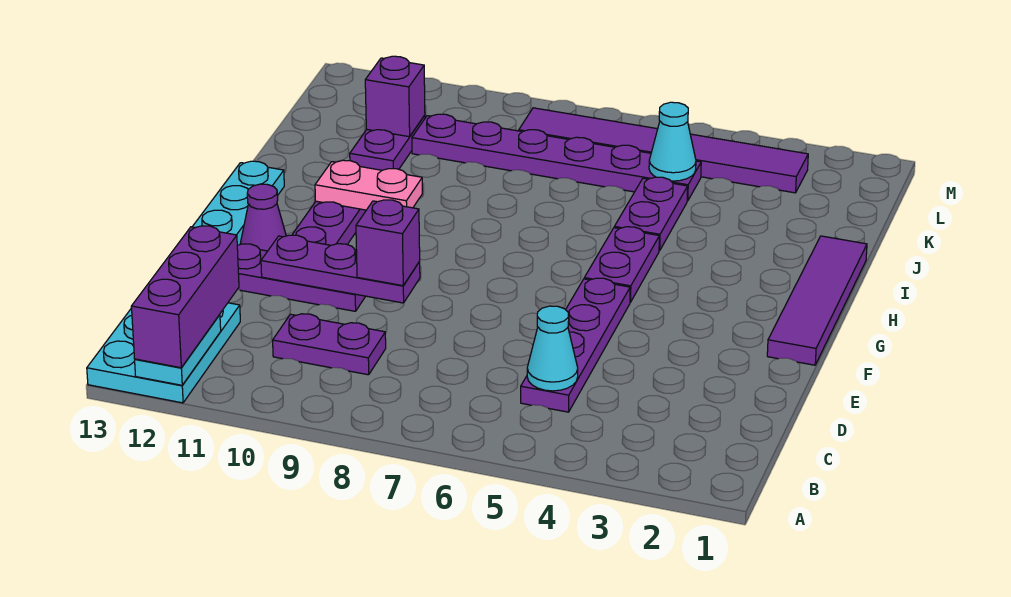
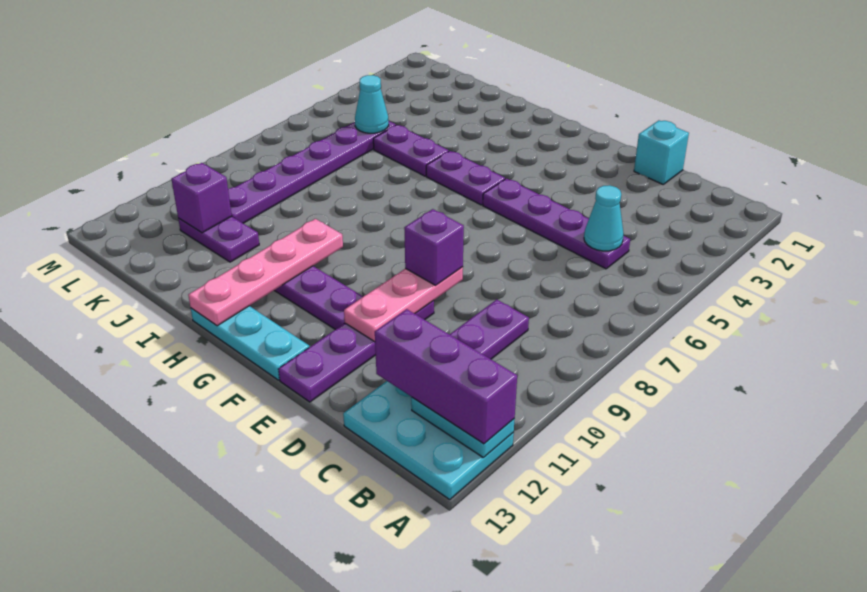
none -> cyan 1x1 brick [634,120,689,184]
purple 1x3 plate [261,235,420,303] -> pink 1x3 plate [344,267,463,342]
purple 1x4 tile [767,236,867,365] -> none
purple 1x1 cone [240,184,286,251] -> none
pink 1x2 plate [315,160,422,210] -> pink 1x4 plate [188,219,343,326]
purple 1x6 tile [519,108,808,193] -> none

